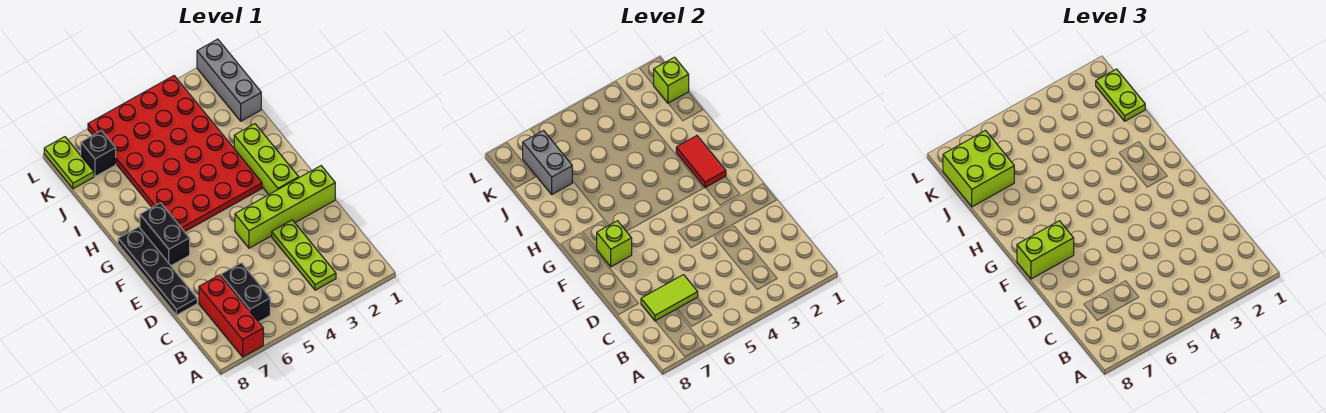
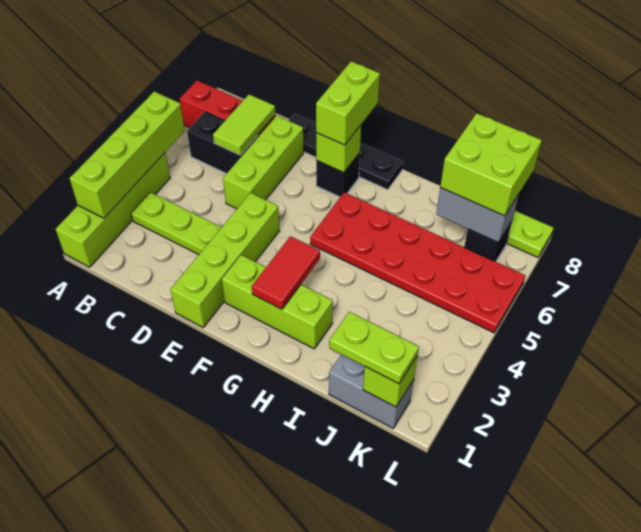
none -> lime 1x4 brick [56,153,170,267]
none -> lime 1x4 brick [70,91,185,218]
none -> lime 1x3 brick [223,116,304,209]
black 1x2 brick [140,203,190,266] -> black 1x1 brick [316,153,360,197]
red 1x2 tile [676,136,726,188] -> red 1x2 tile turned to [252,236,320,309]
red 4x6 plate [88,76,262,232] -> red 2x6 plate [310,192,525,333]
grey 1x3 brick [197,39,261,121] -> grey 1x2 brick [329,354,414,428]

